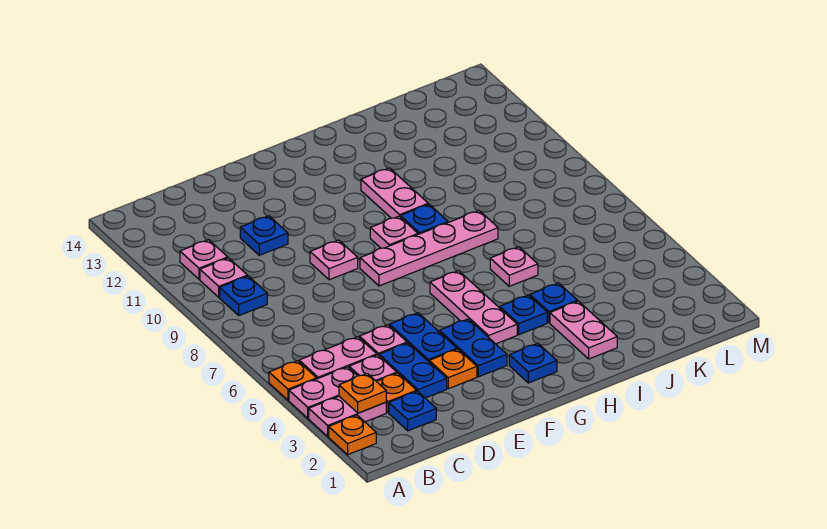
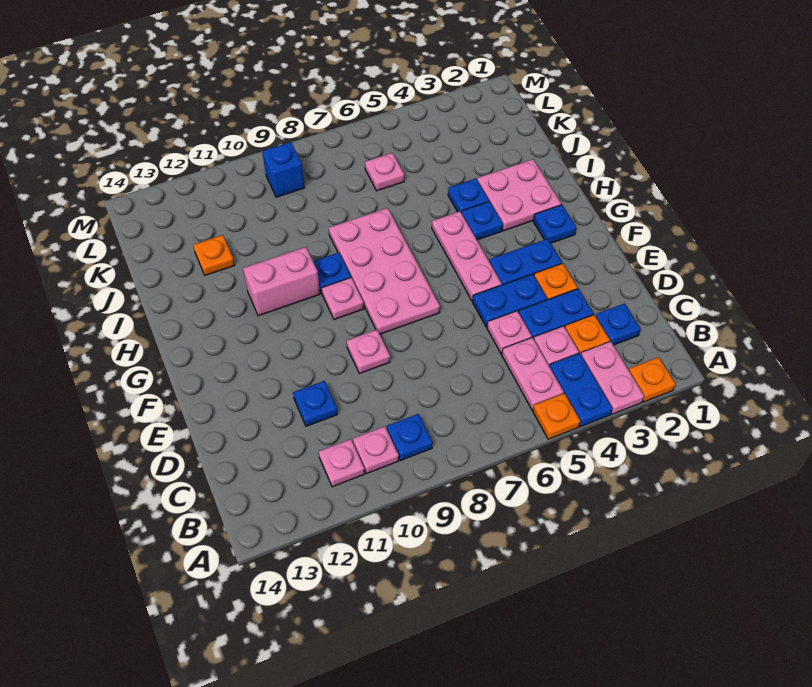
pink 1x2 plate [289,367,357,418] -> blue 1x2 plate [549,353,612,427]
orange 1x1 plate [339,374,386,413] -> orange 1x1 plate moved to [193,235,235,275]
pink 1x4 plate [360,211,498,286] -> pink 2x4 plate [329,208,440,334]
pink 1x3 plate [430,271,517,344] -> pink 1x3 plate turned to [432,211,502,301]
pink 1x2 plate [361,168,428,218] -> pink 1x2 brick [243,247,320,316]
pink 1x2 plate [550,301,617,359] -> pink 2x2 plate [477,159,561,231]
pink 1x1 plate [490,247,538,286] -> pink 1x1 plate moved to [365,153,404,191]
none -> blue 1x1 brick [262,142,304,197]

